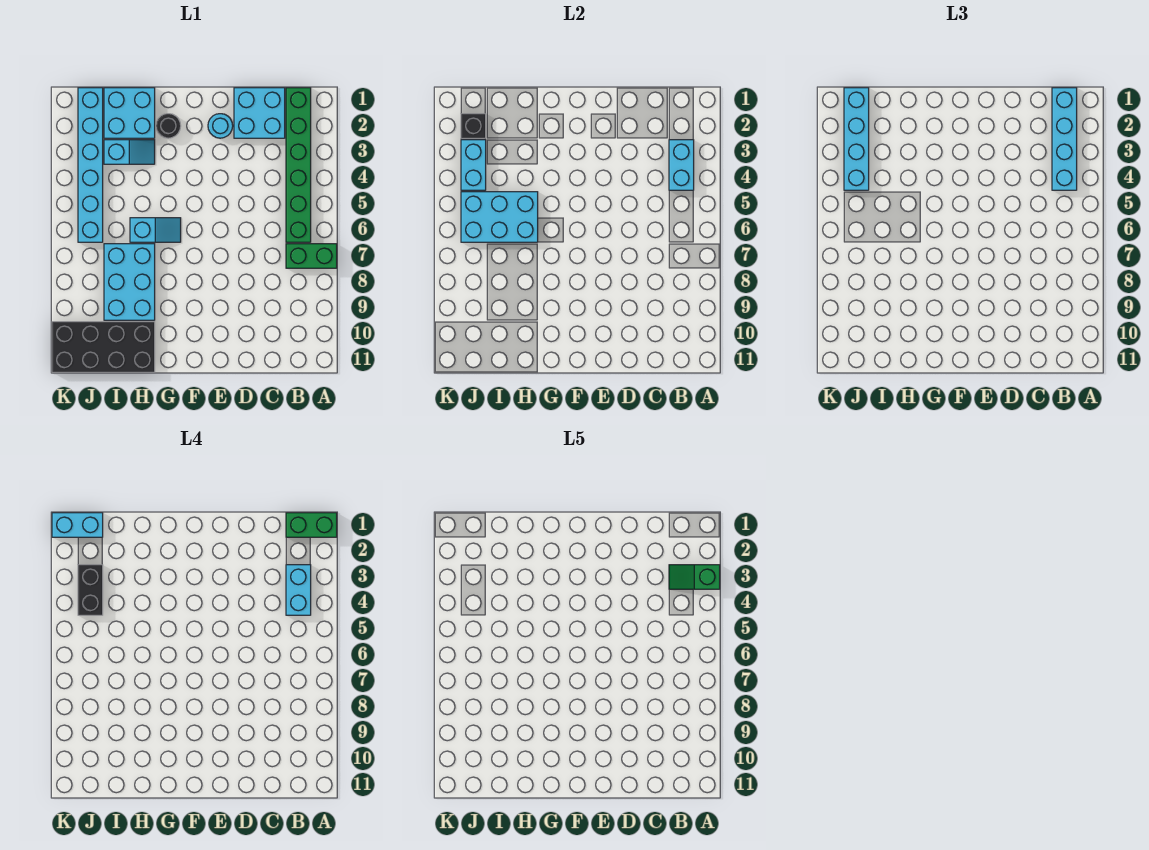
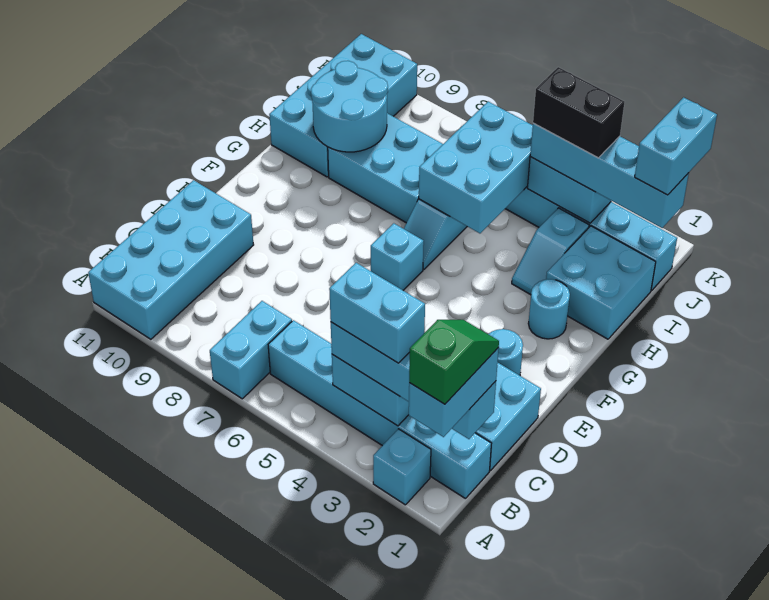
green 1x2 brick [286,513,337,537] -> cyan 1x2 brick [409,348,499,437]
none -> cyan 1x1 brick [373,429,431,505]
green 1x2 slope [669,565,720,589] -> green 1x2 slope moved to [409,320,499,404]
green 1x2 brick [286,244,337,268] -> cyan 1x2 brick [210,301,292,399]
none -> cyan 2x4 brick [88,180,254,339]
green 1x6 brick [286,88,311,242] -> cyan 1x6 brick [268,320,491,499]
none -> cyan 1x1 brick [371,223,424,290]
black 1x1 round brick [156,114,181,138] -> cyan 1x1 round brick [528,279,570,339]
none -> cyan 2x2 round brick [311,61,388,152]
black 2x4 brick [52,322,155,372] -> cyan 2x4 brick [269,34,417,177]
black 1x1 brick [461,114,486,138] -> none

